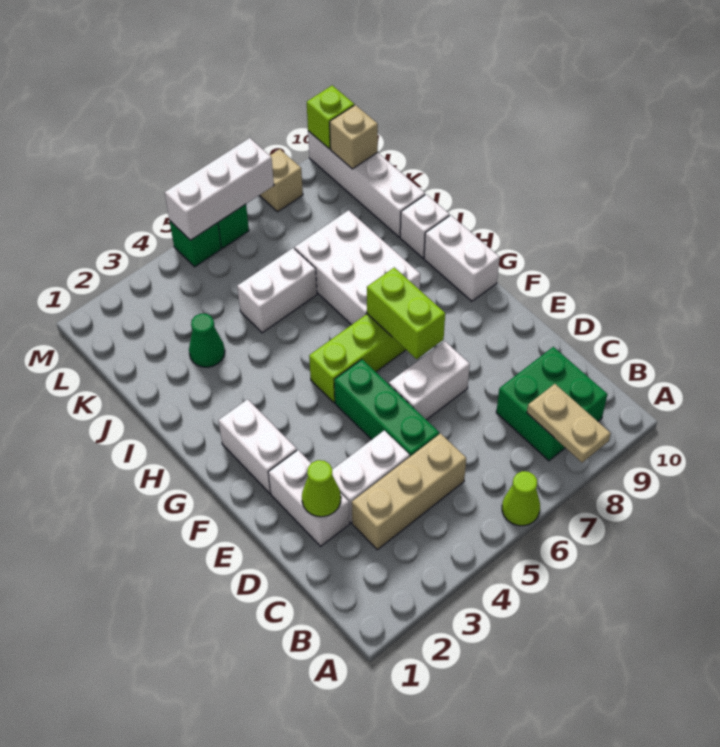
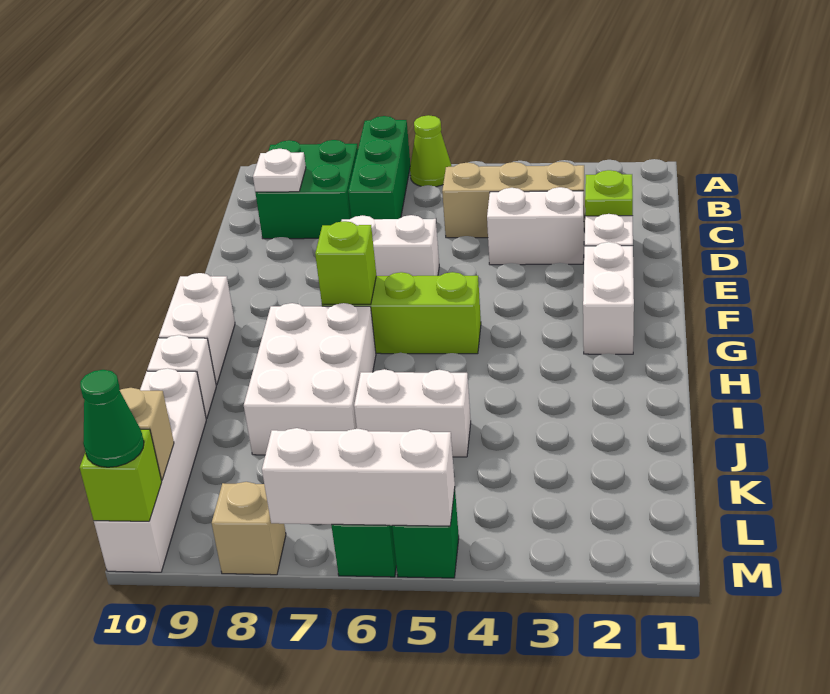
tan 1x2 plate [527,384,611,463] -> none
none -> white 1x1 plate [253,149,306,192]
lime 1x1 cone [302,460,341,517] -> lime 1x1 plate [585,170,633,216]
green 1x3 brick [334,359,439,456] -> green 1x3 brick moved to [348,116,410,219]
lime 1x2 brick [367,267,445,359] -> lime 1x1 brick [315,221,376,304]
green 1x1 cone [189,314,225,367] -> green 1x1 cone moved to [80,370,144,467]

